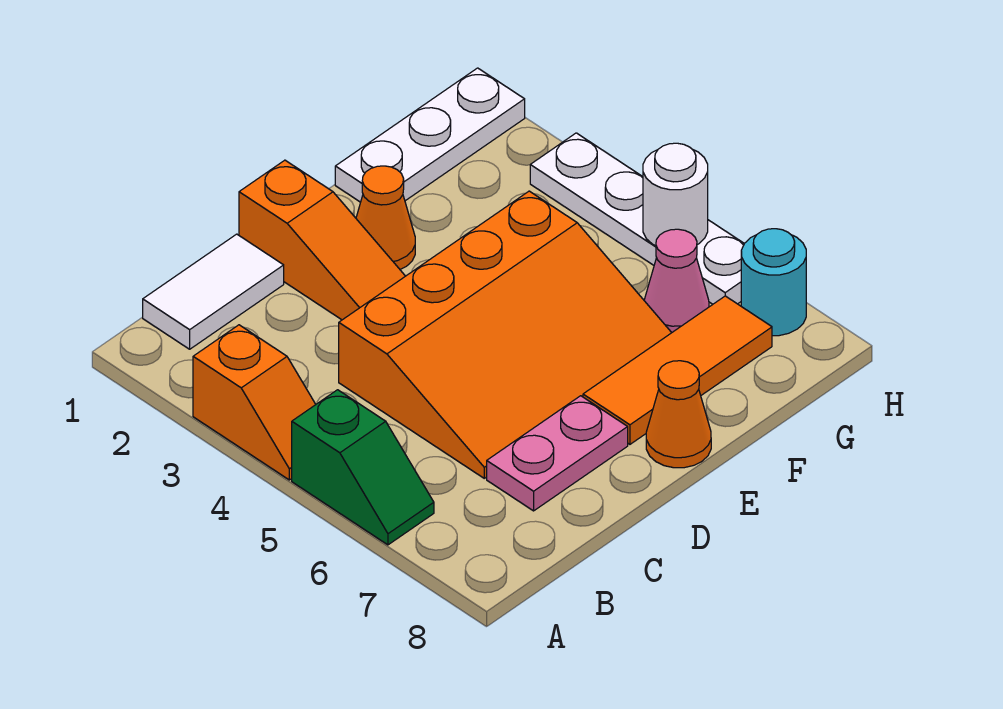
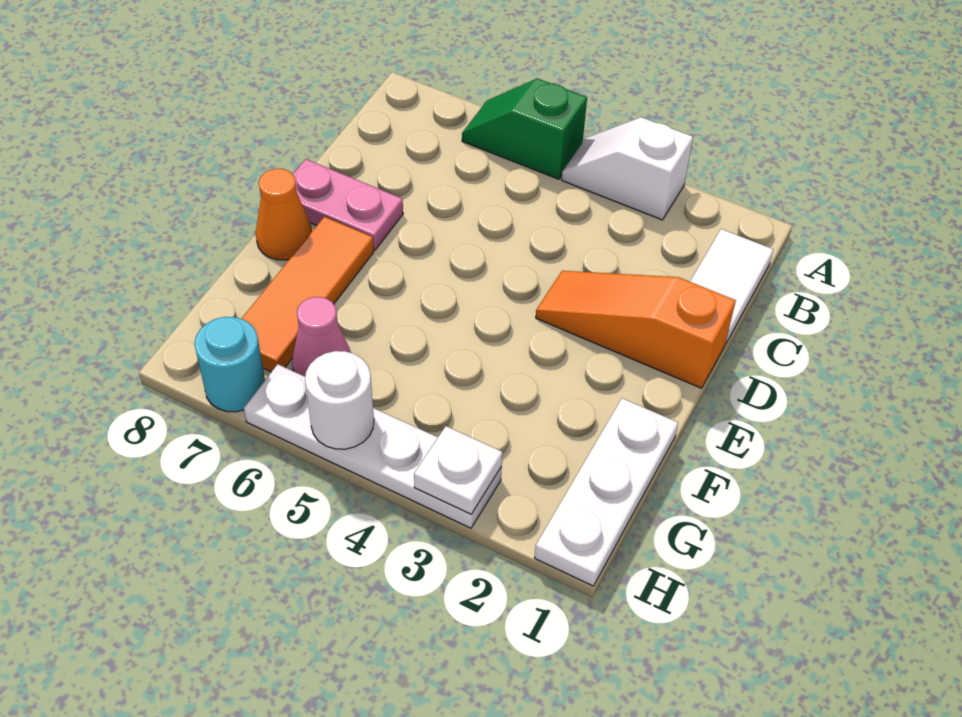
orange 1x2 slope [193,325,316,480] -> white 1x2 slope [562,117,693,220]
orange 3x4 slope [339,191,672,478] -> none
pink 1x2 plate [487,396,628,511] -> pink 1x2 plate turned to [293,159,403,250]
orange 1x1 cone [356,166,415,269] -> none
none -> white 1x1 plate [414,426,502,514]

